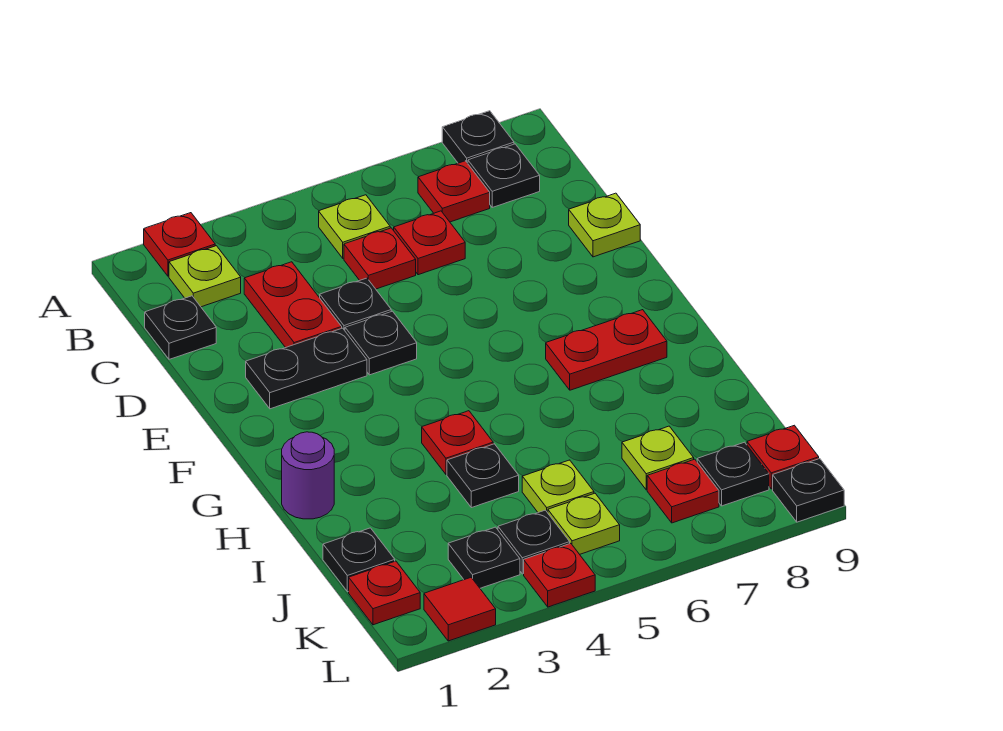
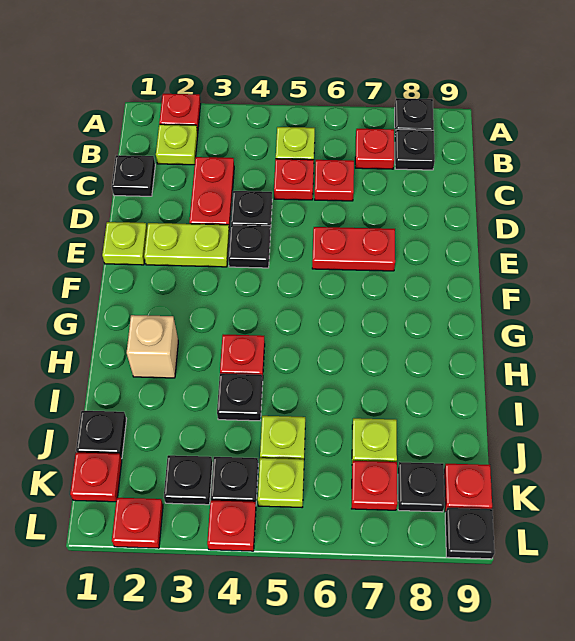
lime 1x1 plate [569,193,640,257] -> lime 1x1 plate moved to [102,222,147,265]
black 1x2 plate [246,328,367,409] -> lime 1x2 plate [144,223,229,267]
red 1x2 plate [546,310,667,390] -> red 1x2 plate moved to [312,227,395,271]
purple 1x1 round brick [282,432,334,519] -> none
none -> tan 1x1 brick [127,315,178,378]
red 1x1 tile [424,578,496,641] -> red 1x1 plate [112,498,163,548]

